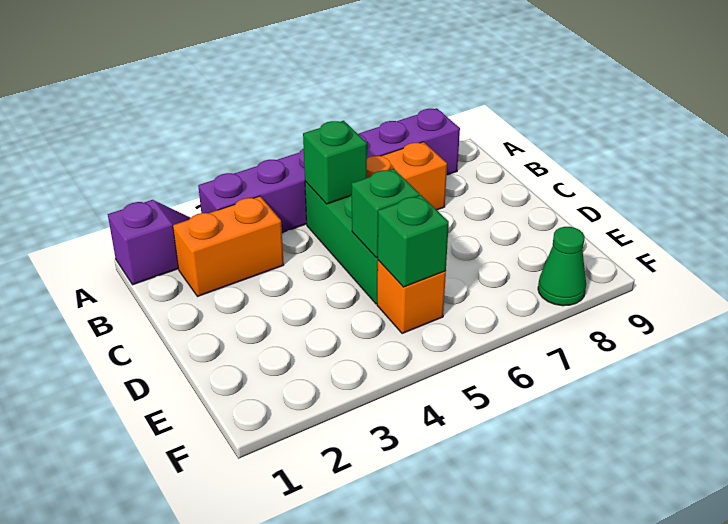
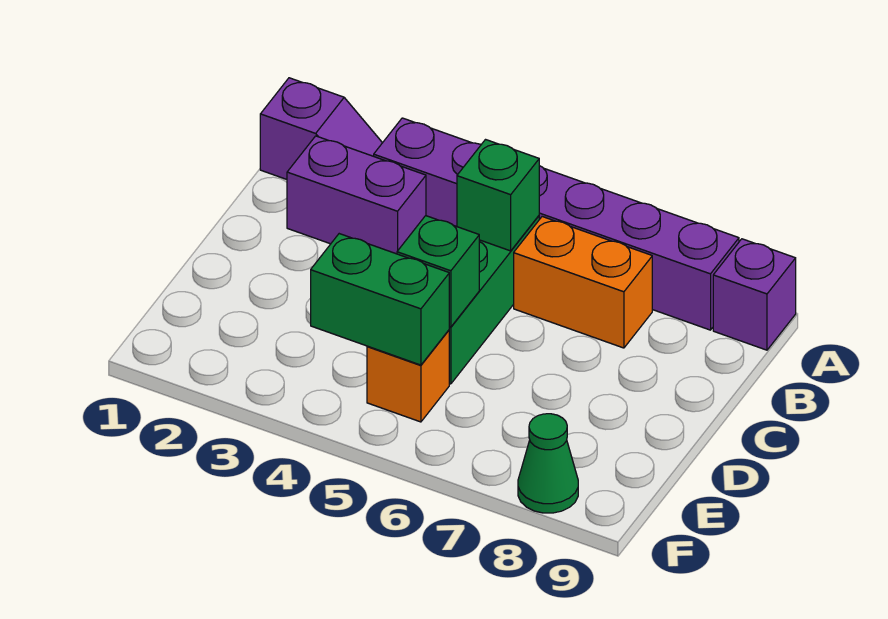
none -> purple 1x1 brick [713,239,796,350]
orange 1x2 brick [173,196,284,297] -> purple 1x2 brick [287,136,426,254]
green 1x1 brick [378,195,449,287] -> green 1x2 brick [311,234,449,365]

